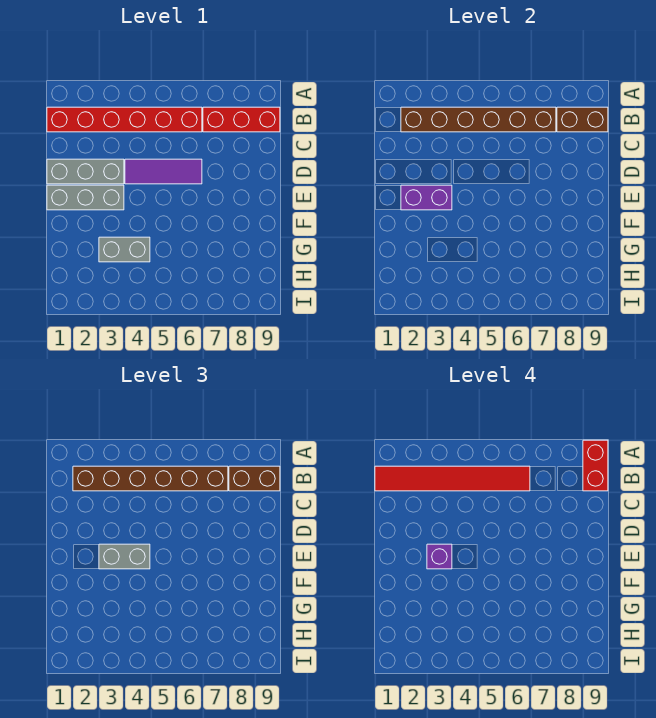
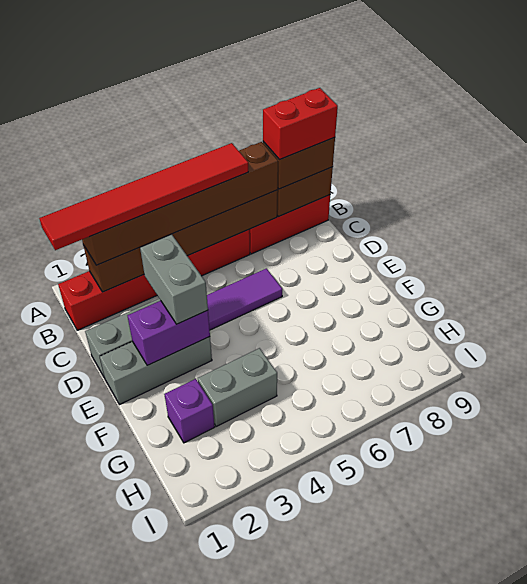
red 1x2 brick [583,440,608,491] -> red 1x2 brick turned to [263,88,338,160]
grey 1x2 brick [99,544,150,569] -> grey 1x2 brick turned to [140,234,208,324]
purple 1x1 brick [427,544,452,569] -> purple 1x1 brick moved to [164,379,215,443]

